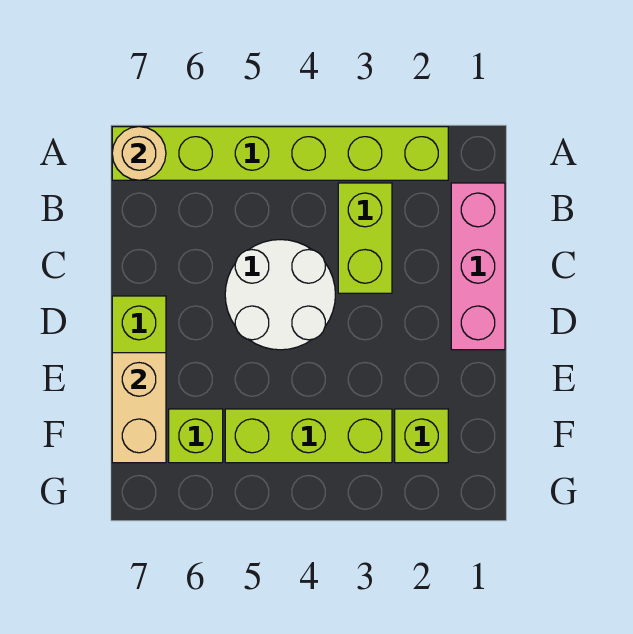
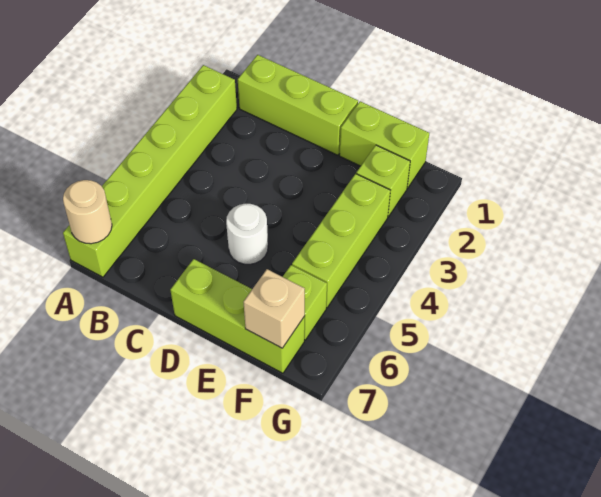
pink 1x3 brick [451,183,505,350] -> lime 1x3 brick [238,55,358,155]
lime 1x2 brick [338,183,392,293] -> lime 1x2 brick moved to [340,101,429,188]
white 2x2 round brick [225,240,335,350] -> white 1x1 round brick [226,204,268,264]
tan 1x2 brick [112,353,166,463] -> tan 1x1 brick [244,269,305,348]

